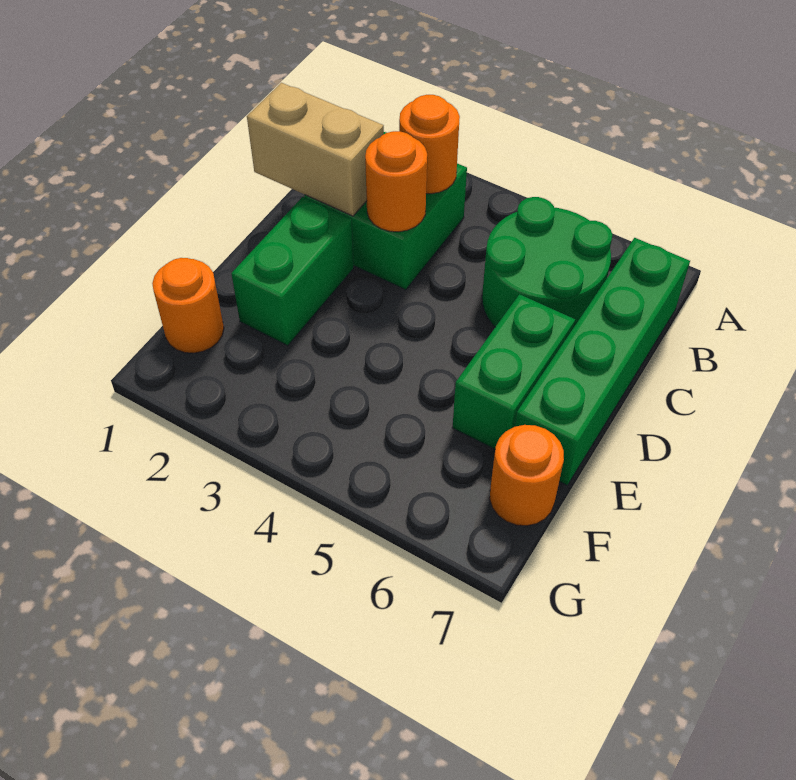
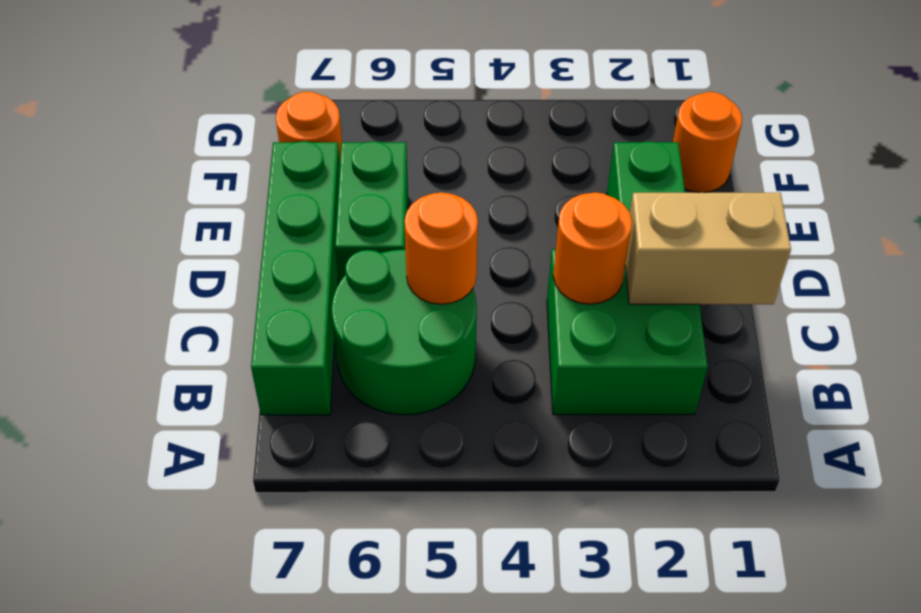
orange 1x1 round brick [399,95,460,194] -> orange 1x1 round brick moved to [404,192,478,304]

